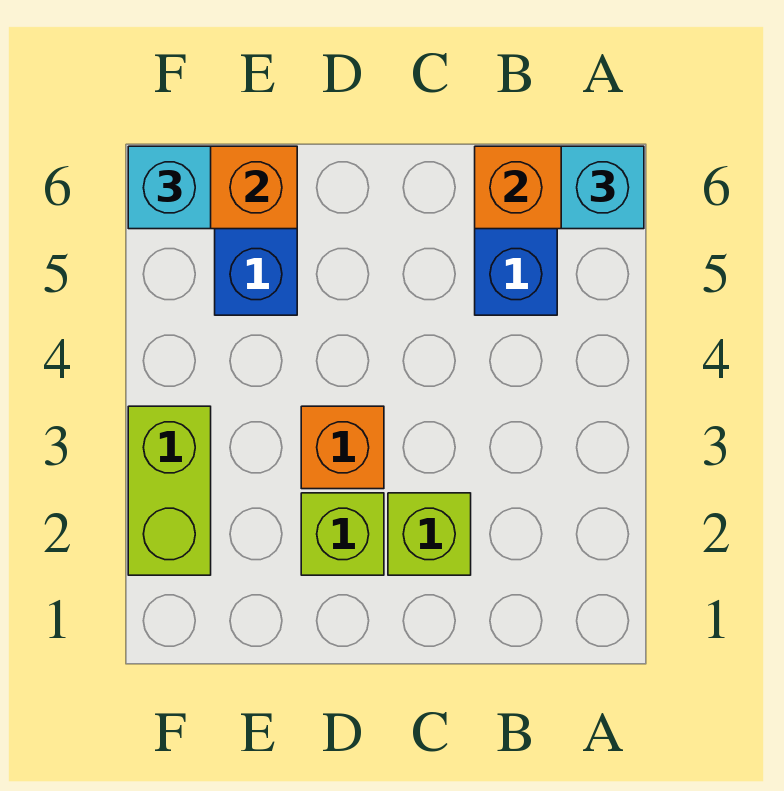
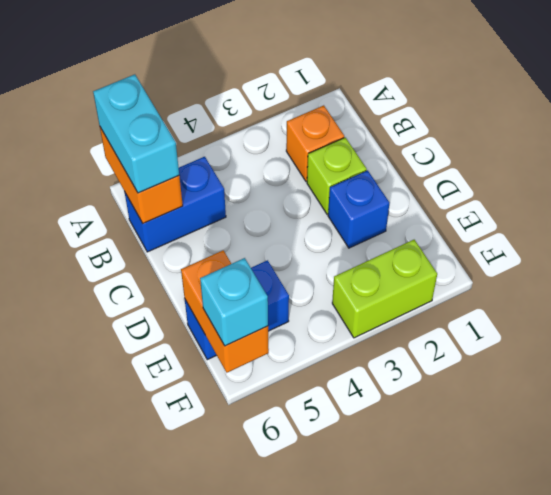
cyan 1x1 brick [561,146,644,229] -> cyan 1x2 brick [93,74,179,193]
lime 1x1 brick [301,493,384,575] -> blue 1x1 brick [328,170,389,248]
orange 1x1 brick [301,406,384,489] -> orange 1x1 brick moved to [286,105,344,182]

